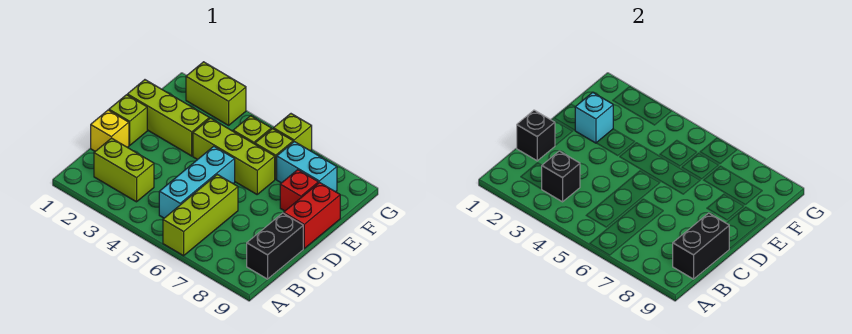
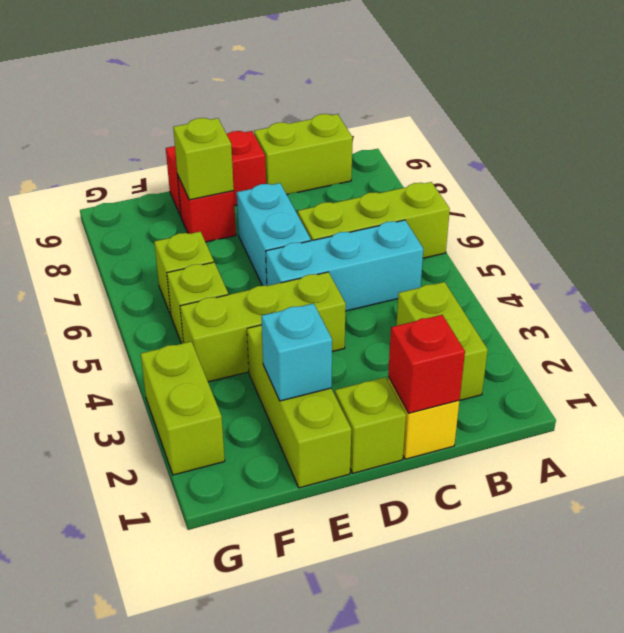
black 1x1 brick [542,151,580,202] -> none
black 1x2 brick [247,213,303,279] -> lime 1x2 brick [254,114,353,195]
black 1x2 brick [673,213,729,279] -> none
black 1x1 brick [517,110,555,161] -> red 1x1 brick [388,315,465,413]
lime 1x3 brick [193,118,275,194] -> lime 1x3 brick turned to [180,272,346,382]
cyan 1x2 brick [277,142,337,192] -> cyan 1x2 brick moved to [237,183,311,286]
lime 1x1 brick [273,114,312,151] -> lime 1x1 brick moved to [173,118,234,200]

